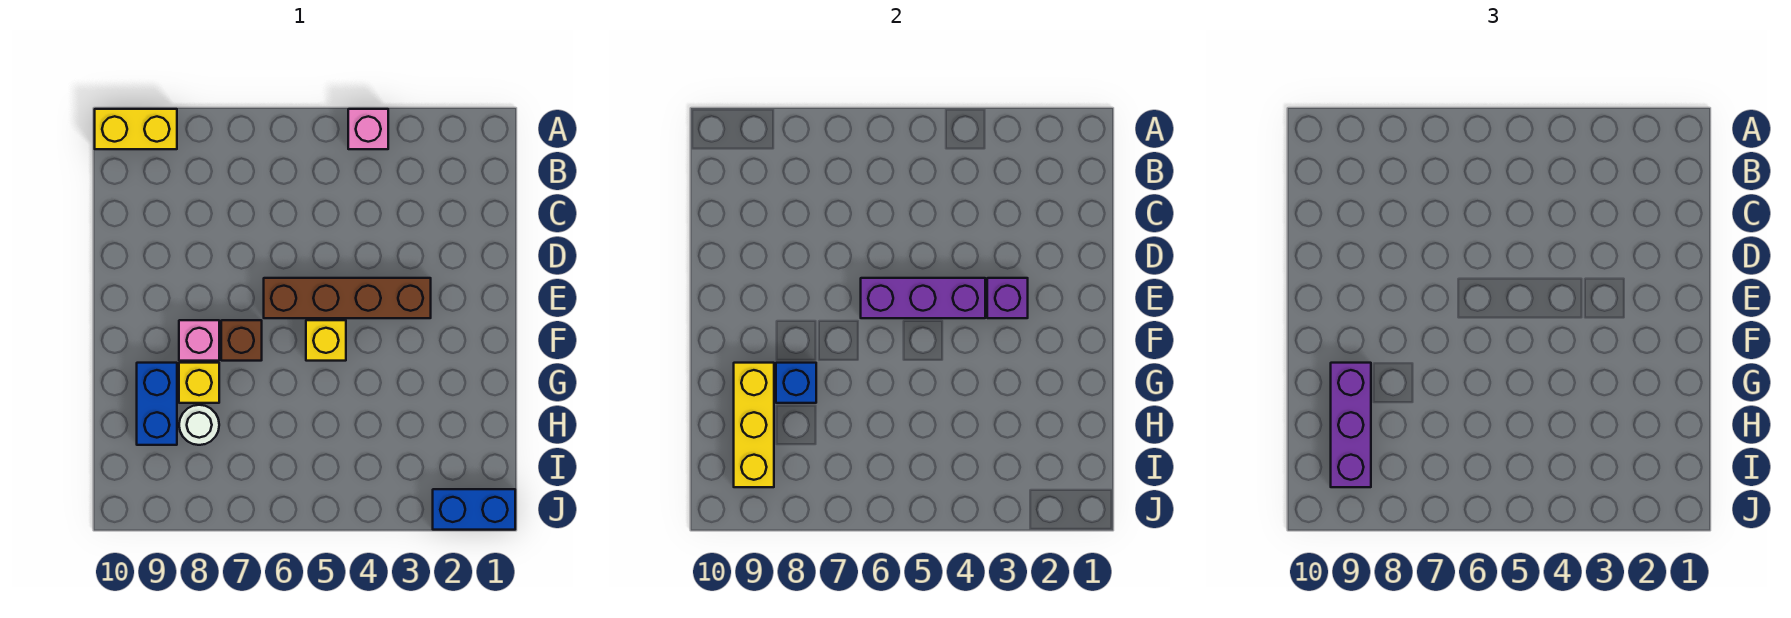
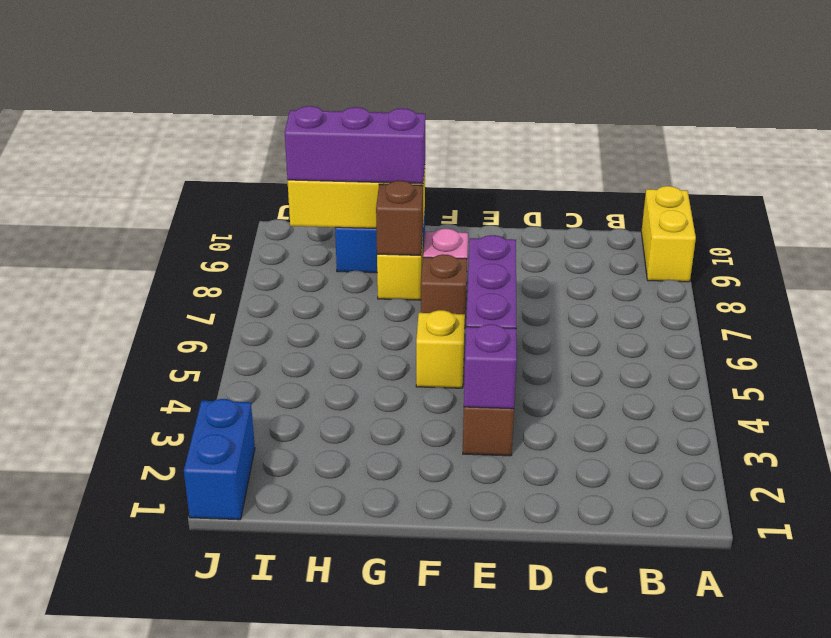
pink 1x1 brick [348,109,388,149] -> none
blue 1x1 brick [776,363,816,403] -> brown 1x1 brick [376,181,423,255]
white 1x1 round brick [179,405,219,445] -> none

